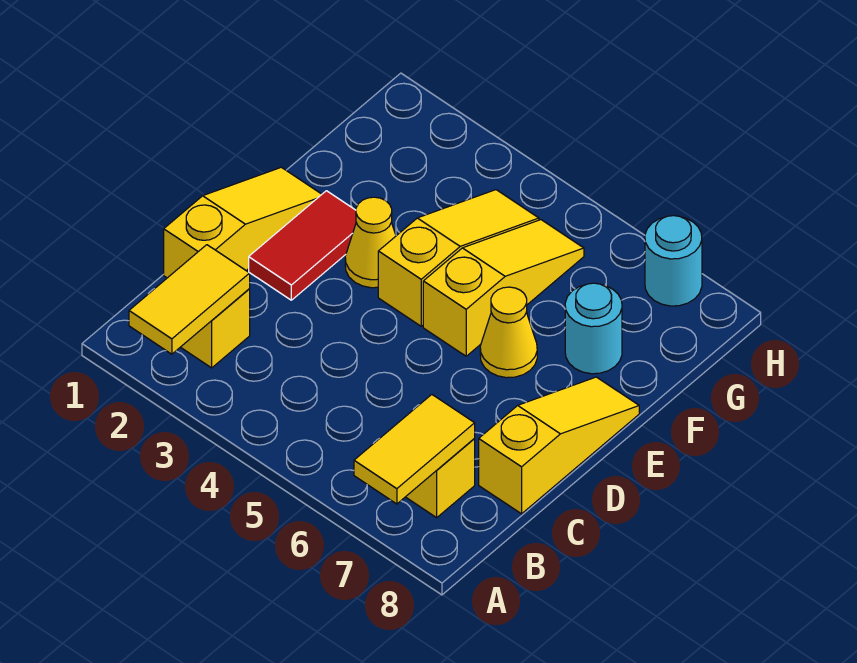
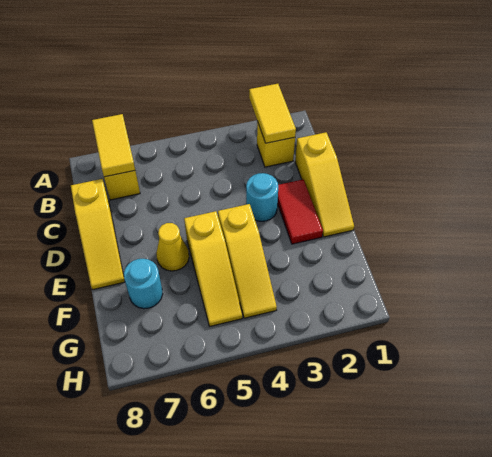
yellow 1x1 cone [345,197,396,288] -> none
cyan 1x1 round brick [645,216,702,306] -> cyan 1x1 round brick moved to [246,173,278,221]

